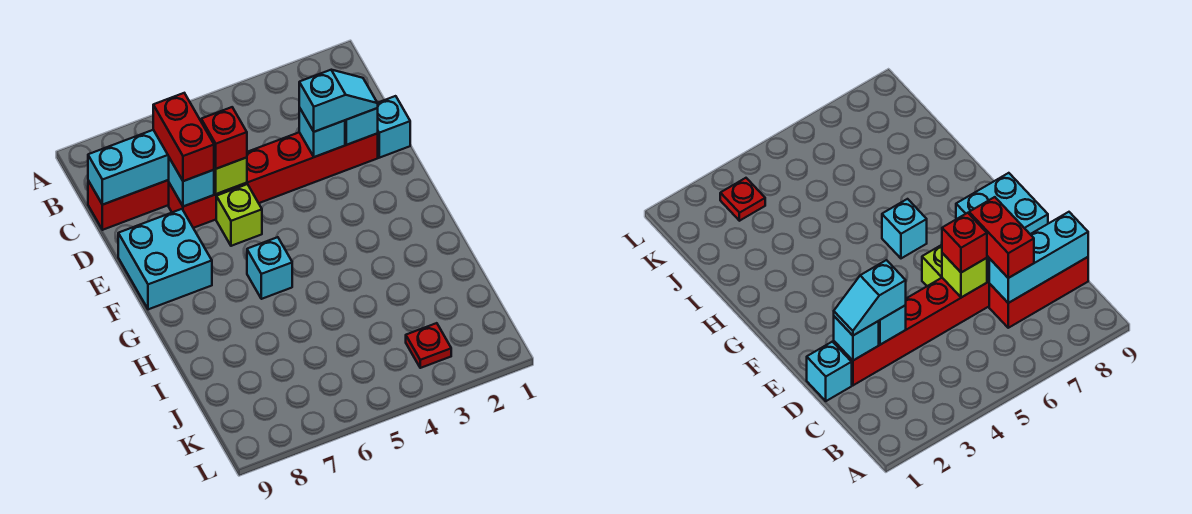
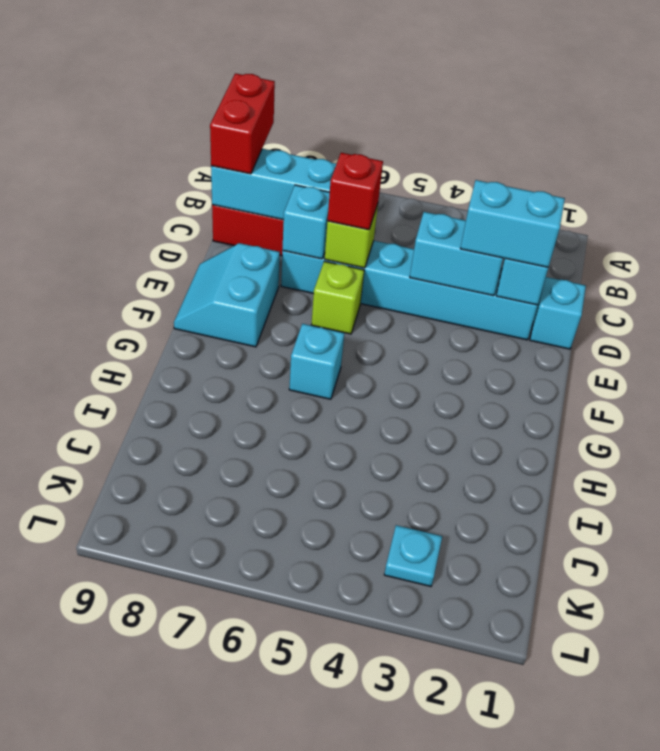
red 1x2 brick [153,93,214,181] -> red 1x2 brick moved to [210,73,275,174]
red 1x6 brick [169,132,378,228] -> cyan 1x6 brick [281,241,538,340]
cyan 1x2 slope [299,70,378,132] -> cyan 1x2 brick [460,180,565,267]
cyan 1x1 brick [299,108,345,157] -> cyan 1x2 brick [410,212,503,296]
cyan 2x2 brick [118,209,212,309] -> cyan 2x2 slope [174,243,280,347]
red 1x1 plate [406,323,451,368] -> cyan 1x1 plate [384,525,442,586]

